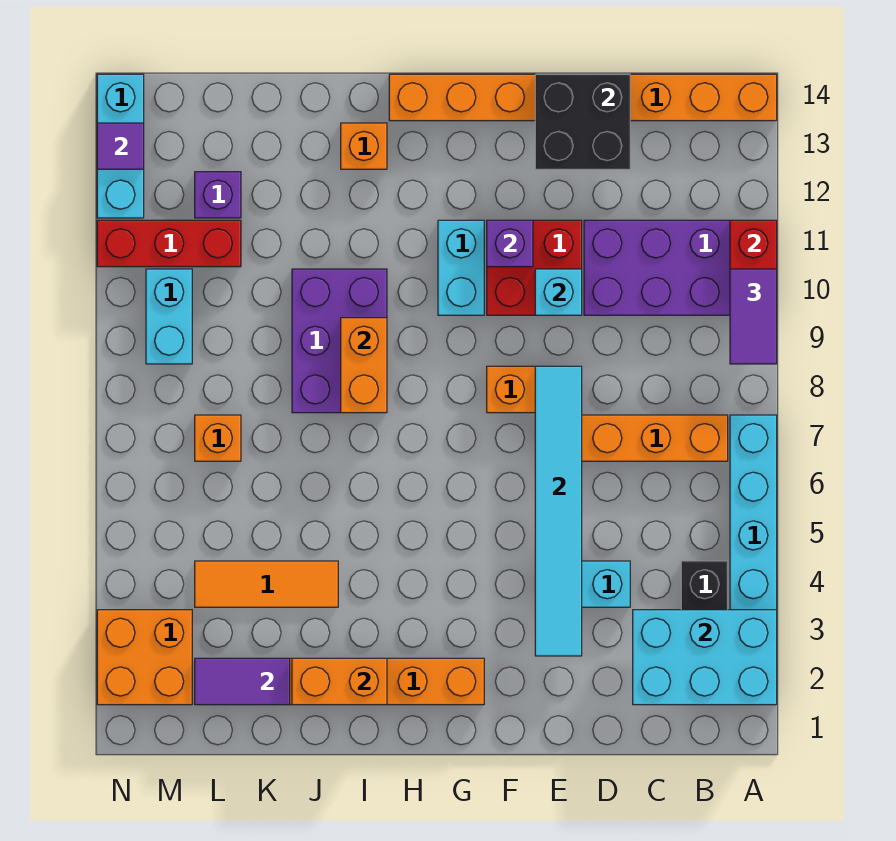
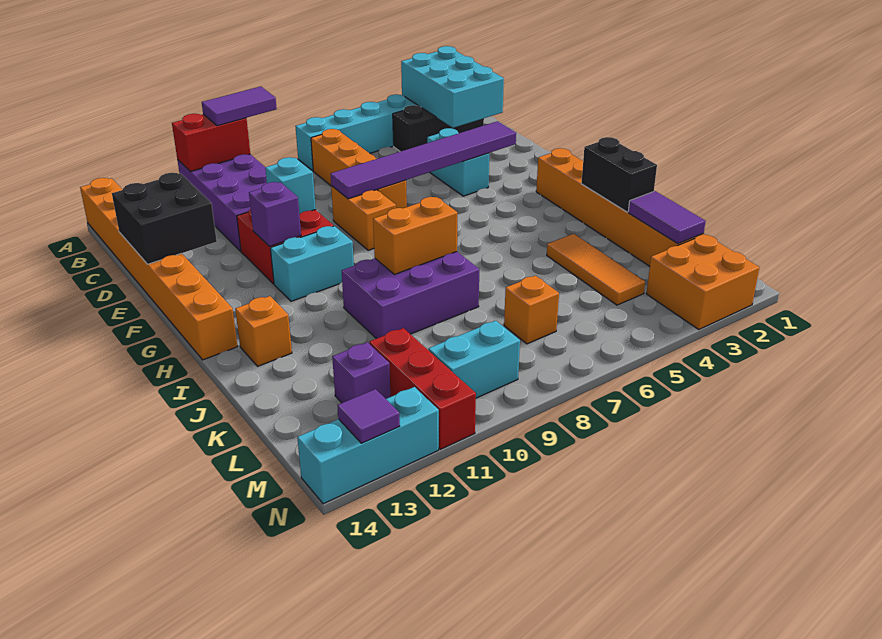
cyan 1x6 tile [535,366,582,656] -> purple 1x6 tile [331,121,516,199]
orange 1x2 brick [292,658,387,705] -> black 1x2 brick [581,137,657,212]

